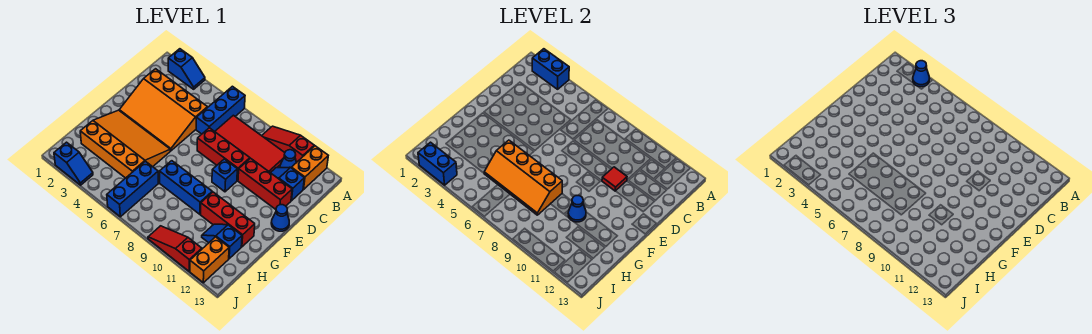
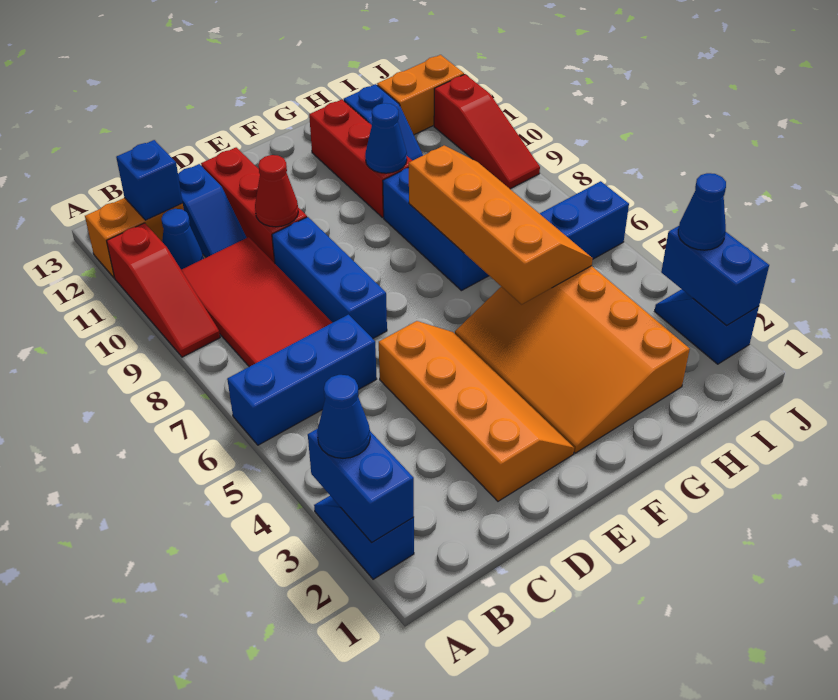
orange 3x4 slope [119,69,208,151] -> orange 2x4 slope [379,321,574,501]
red 1x3 brick [197,128,250,181] -> blue 1x3 brick [272,217,387,338]
red 1x1 tile [602,167,627,191] -> red 1x1 cone [255,155,298,227]
blue 1x1 brick [212,159,237,192] -> blue 1x1 brick moved to [116,140,183,220]
blue 1x1 cone [271,205,289,231] -> blue 1x1 cone moved to [678,173,726,250]

